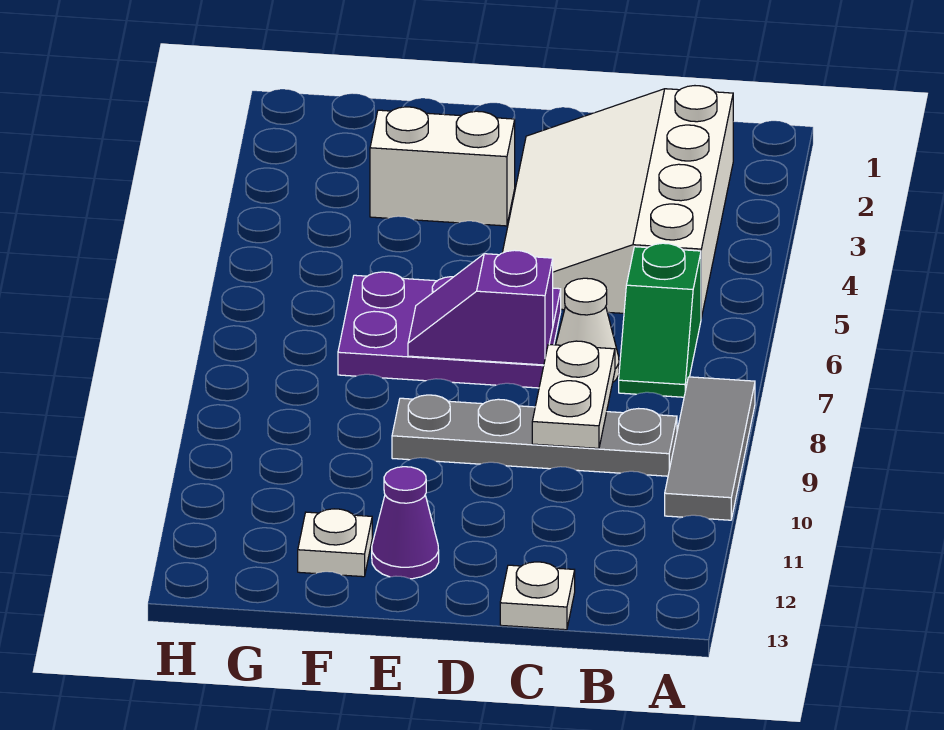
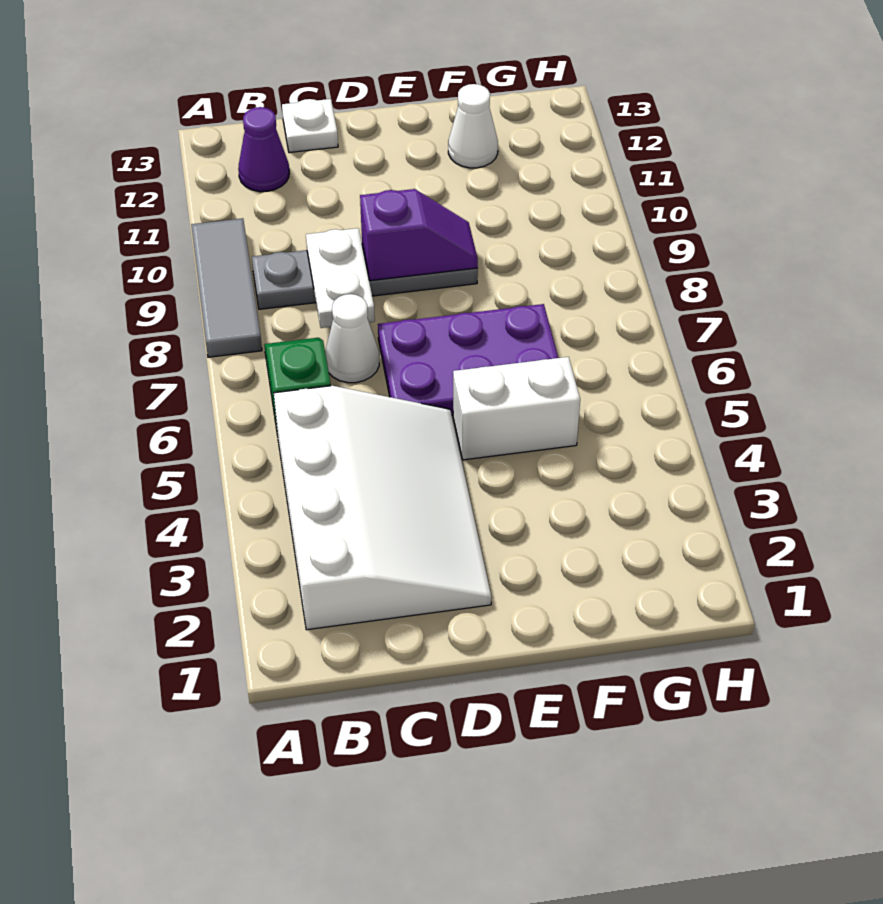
purple 1x2 slope [408,250,553,365] -> purple 1x2 slope moved to [360,189,478,281]
white 1x2 brick [370,107,515,226] -> white 1x2 brick moved to [453,357,580,460]
purple 1x1 cone [372,467,439,579] -> purple 1x1 cone moved to [238,107,289,192]
white 1x1 plate [298,509,372,577] -> white 1x1 cone [448,84,498,168]

